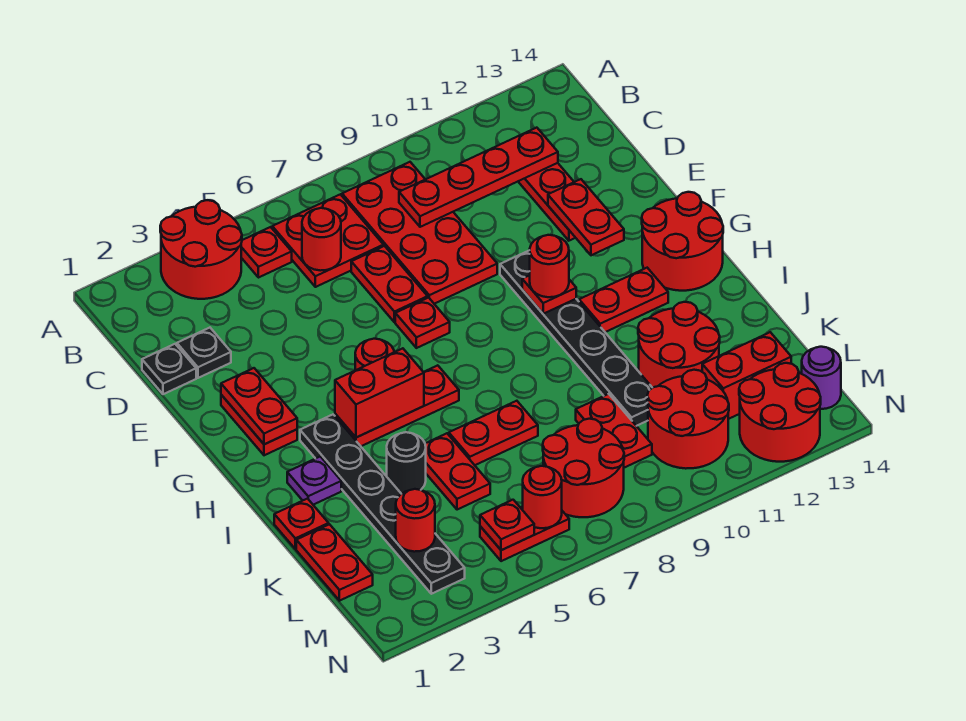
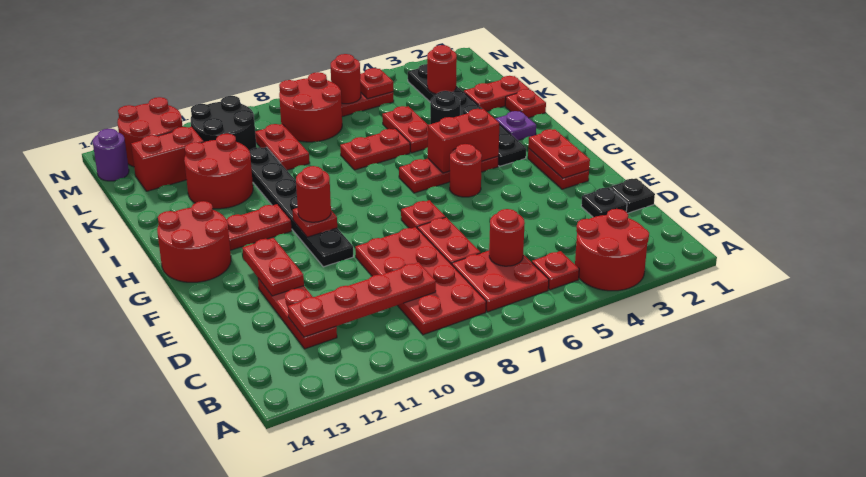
red 1x2 plate [296,524,373,601] -> red 1x2 plate turned to [464,76,530,111]
red 2x2 round brick [647,370,729,469] -> black 2x2 round brick [191,96,256,151]

